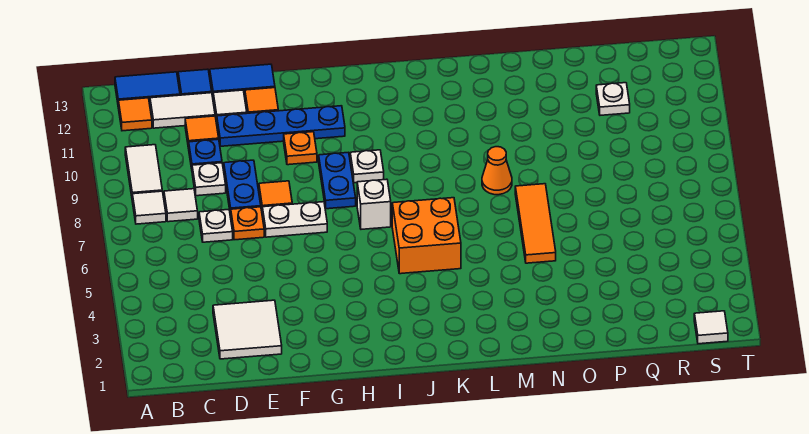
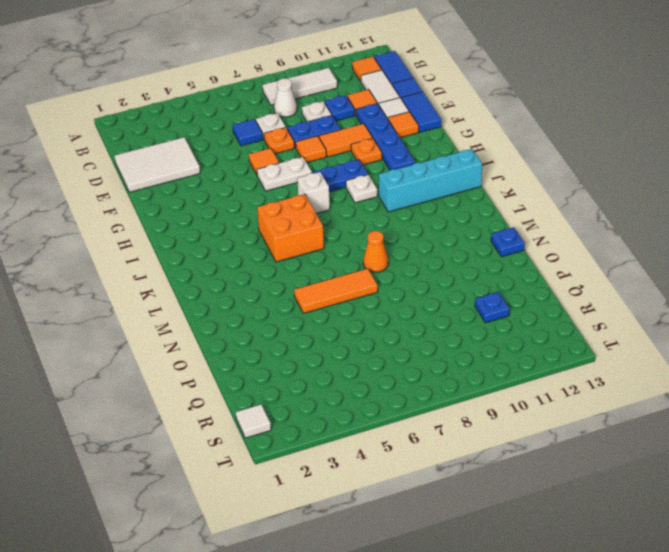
white 1x1 tile [164,189,198,222] -> white 1x1 cone [274,78,297,117]
white 2x2 tile [213,300,282,359] -> white 2x3 tile [114,137,200,192]
none -> blue 1x1 tile [233,119,263,146]
none -> orange 1x1 tile [249,148,279,175]
white 1x2 plate [262,202,327,237] -> white 1x2 plate turned to [257,157,312,191]
none -> orange 1x2 tile [319,124,372,157]
none -> cyan 1x4 brick [379,149,482,212]
none -> blue 1x1 plate [491,227,525,257]
white 1x1 plate [596,83,630,115] -> blue 1x1 plate [475,292,509,323]

